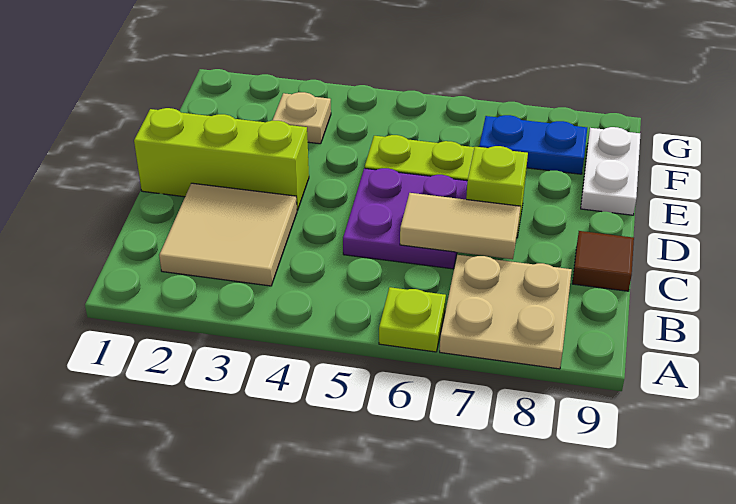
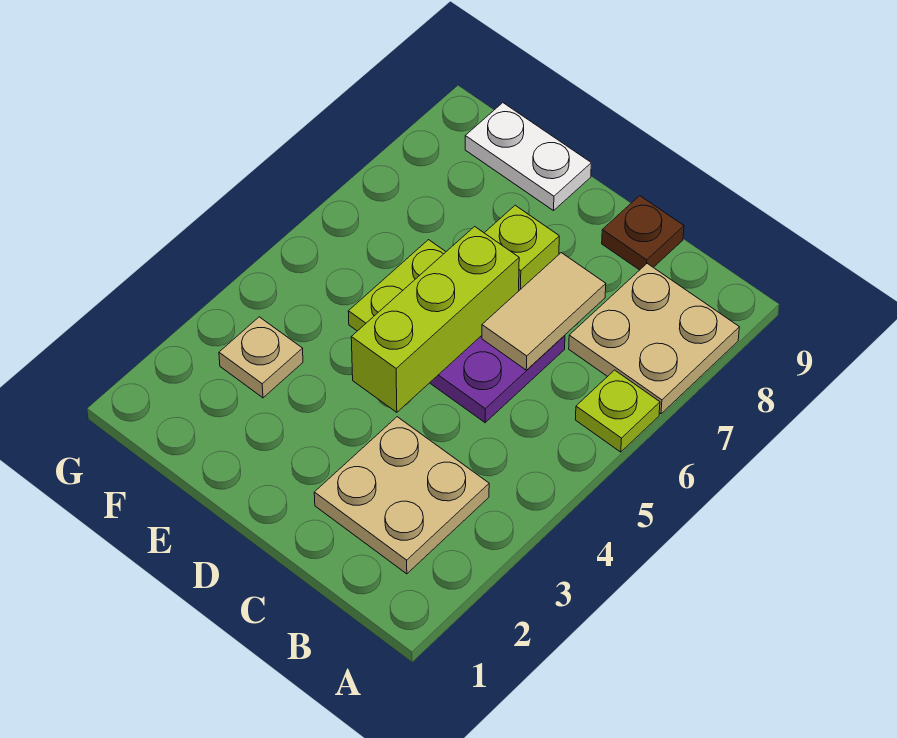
tan 2x2 tile [159,183,297,286] -> tan 2x2 plate [314,417,489,574]
brown 1x1 tile [572,231,634,291] -> brown 1x1 plate [602,196,684,270]
lime 1x3 brick [134,108,309,210] -> lime 1x3 brick moved to [351,226,519,412]
blue 1x2 plate [479,115,587,174] -> none

